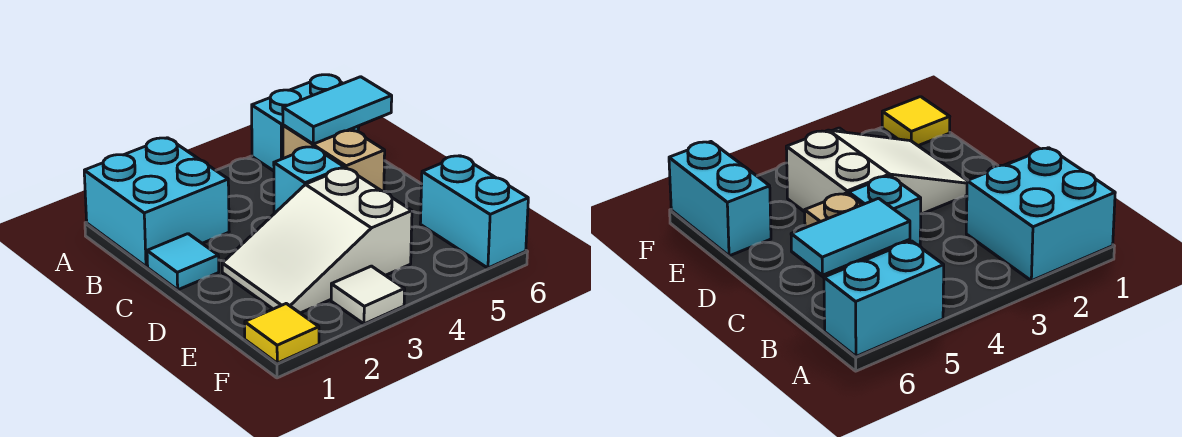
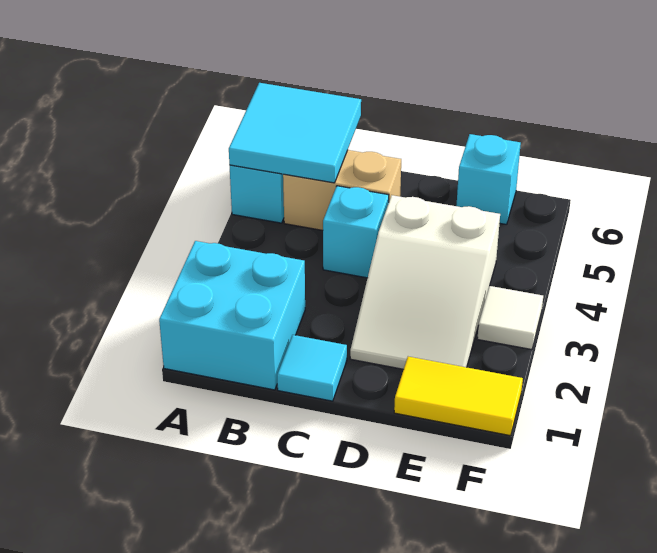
cyan 1x2 tile [283,77,392,144] -> cyan 2x2 tile [229,83,361,183]
cyan 1x2 brick [420,156,528,268] -> cyan 1x1 brick [456,134,521,225]
yellow 1x1 tile [245,304,319,363] -> yellow 1x2 tile [394,357,523,436]

